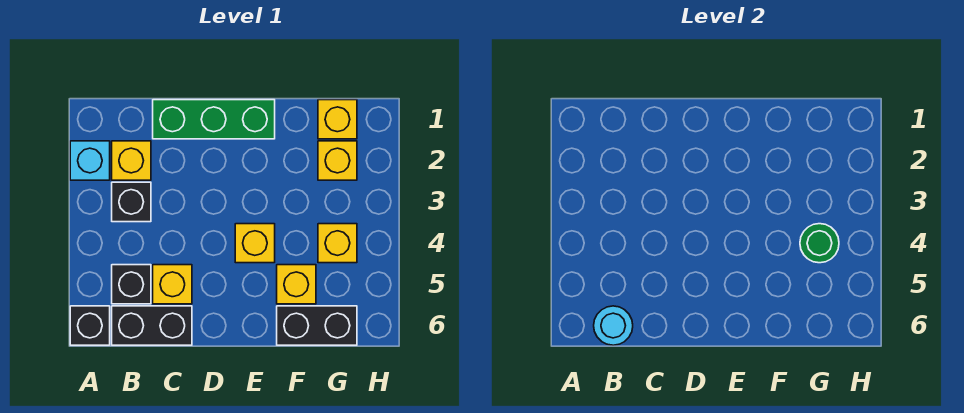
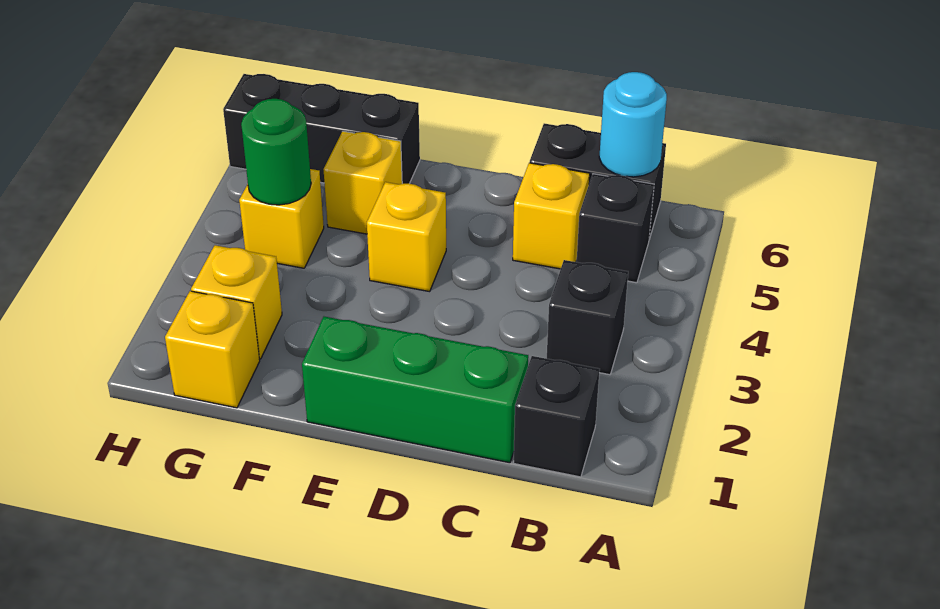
cyan 1x1 brick [70,141,110,180] -> none
black 1x1 brick [70,306,110,345] -> black 1x1 brick moved to [514,356,600,477]
yellow 1x1 brick [112,141,151,180] -> none
black 1x2 brick [277,306,357,345] -> black 1x3 brick [223,74,420,184]

